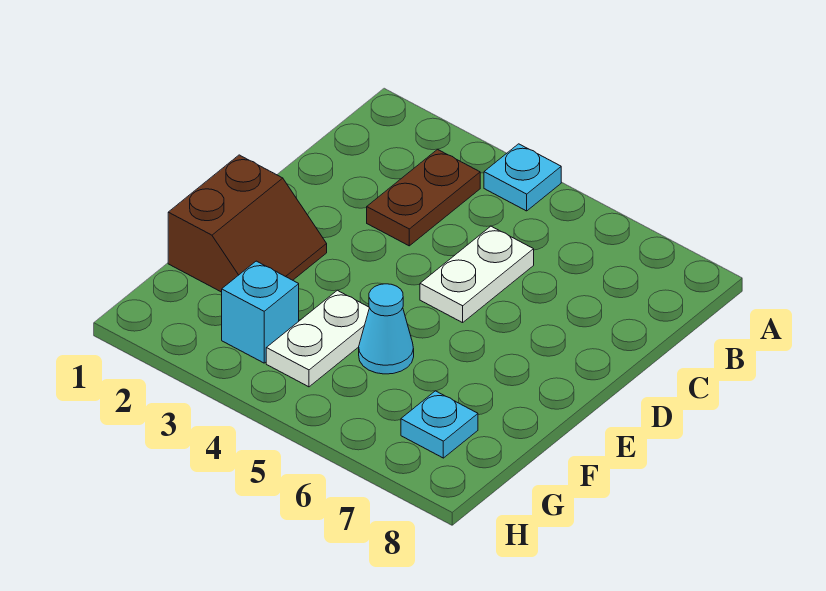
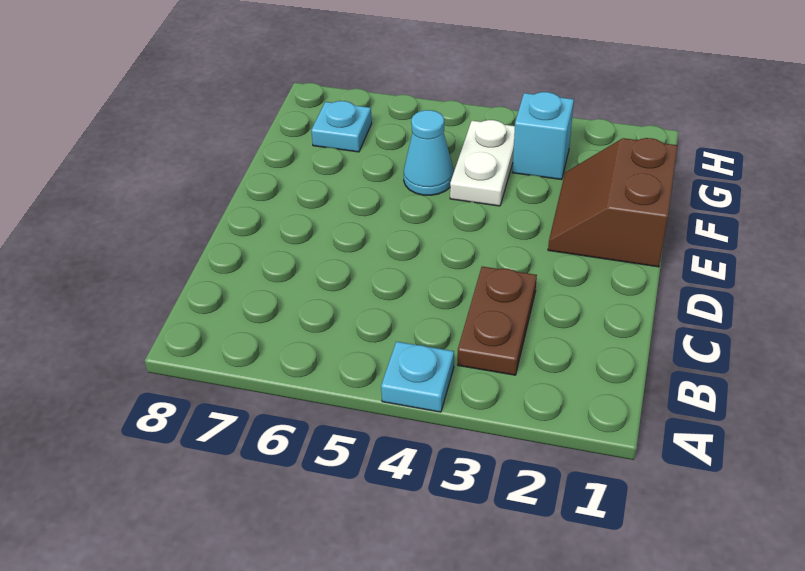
white 1x2 plate [420,226,534,323] -> none

